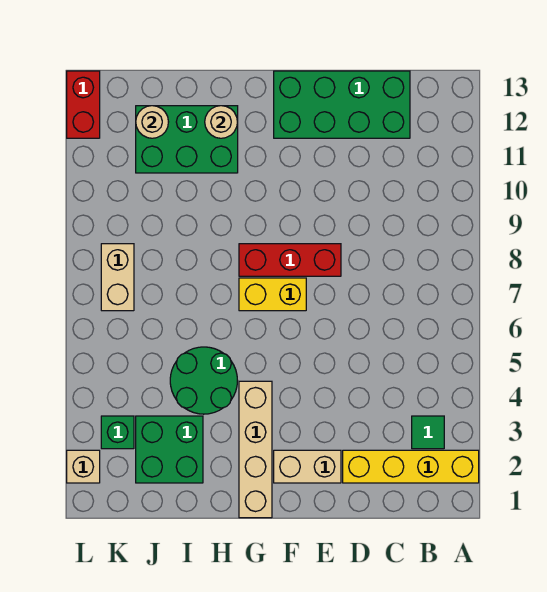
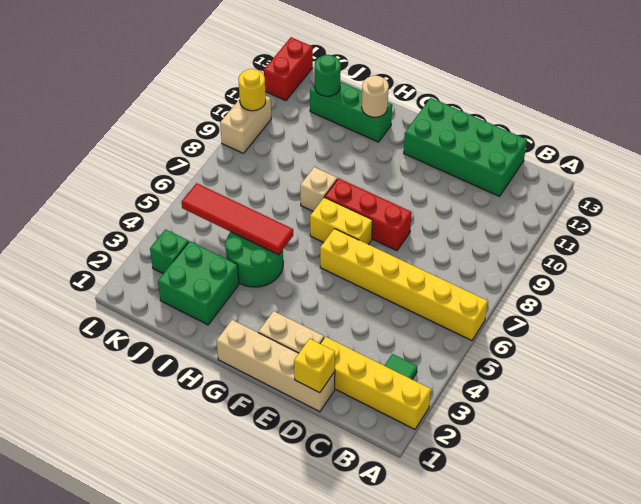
none -> yellow 1x6 brick [320,229,488,341]
none -> yellow 1x1 brick [294,339,335,393]
tan 1x4 brick [239,381,272,518] -> tan 1x4 brick turned to [217,320,335,412]
none -> red 1x4 tile [182,183,293,255]
green 2x3 brick [136,106,238,173] -> green 1x3 brick [310,82,392,142]
tan 1x1 round brick [136,106,168,138] -> green 1x1 round brick [315,55,341,96]
tan 1x2 brick [101,244,134,311] -> tan 1x2 brick moved to [220,96,271,154]
tan 1x1 brick [67,450,100,483] -> tan 1x1 brick moved to [300,167,337,211]
none -> yellow 1x1 round brick [239,69,266,111]

